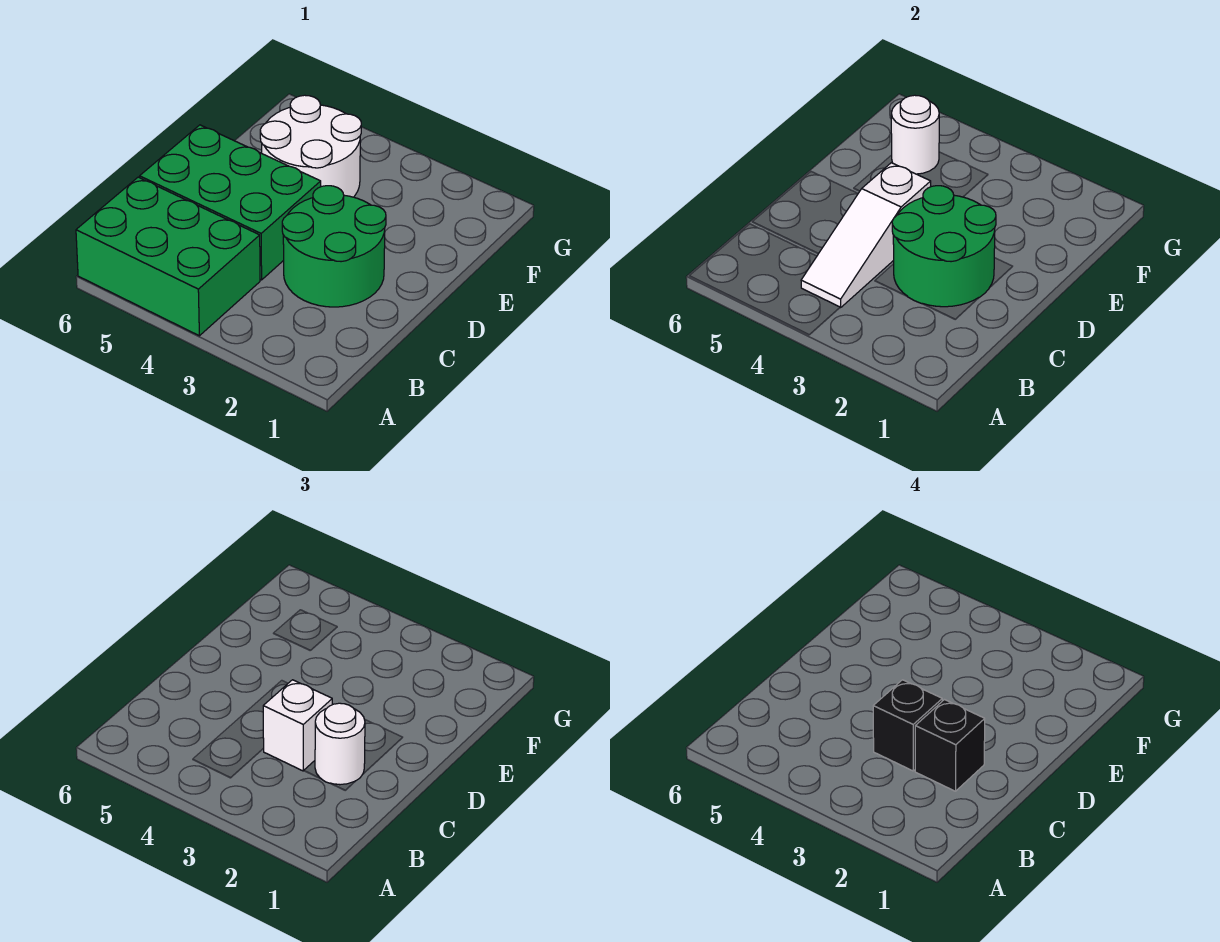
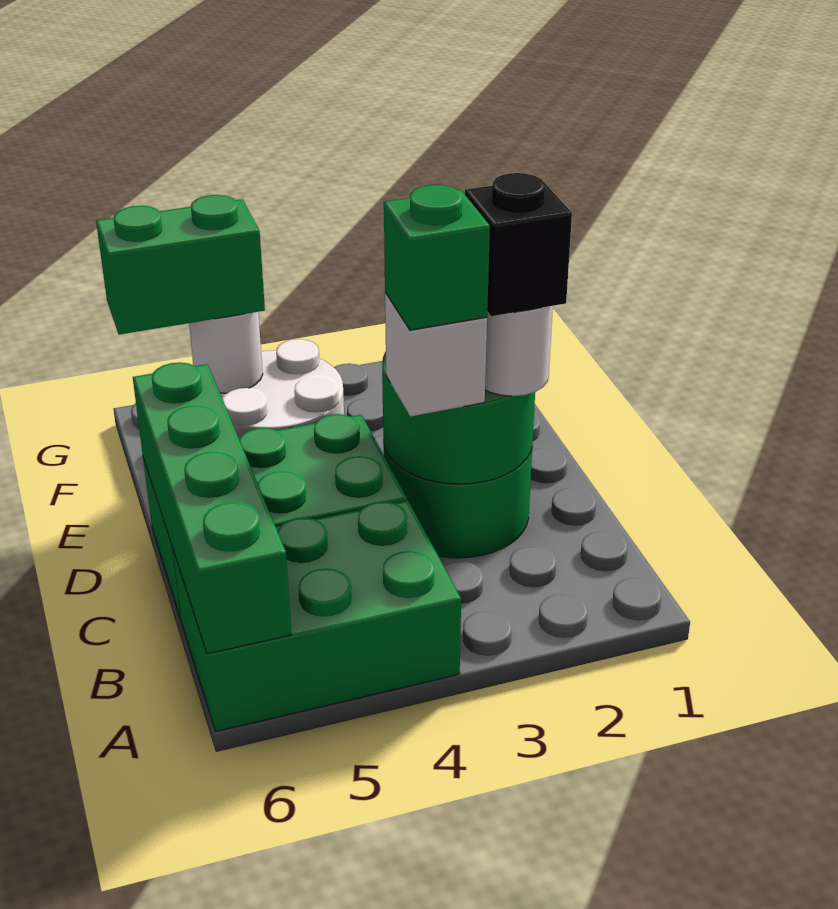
none -> green 1x4 brick [133,362,291,654]
white 1x3 slope [801,163,931,308] -> none
black 1x1 brick [873,680,942,771] -> green 1x1 brick [384,185,490,330]
none -> green 1x2 brick [96,195,265,335]

